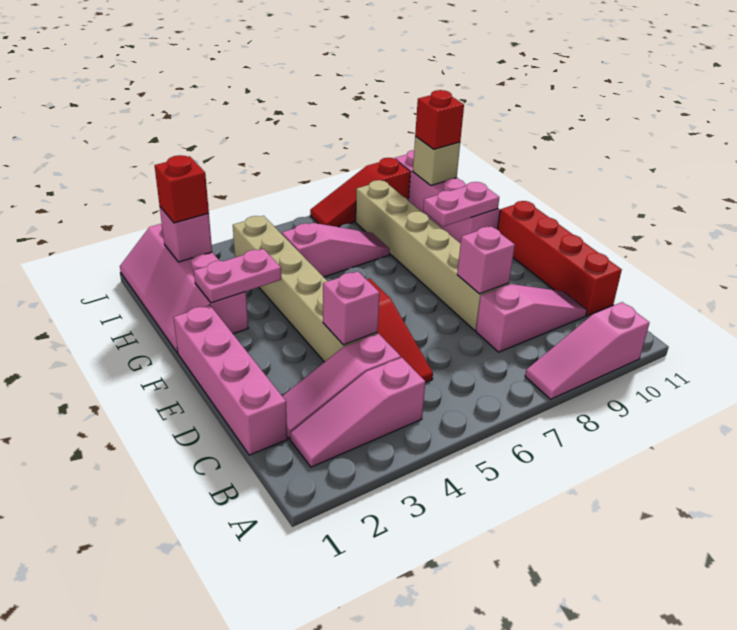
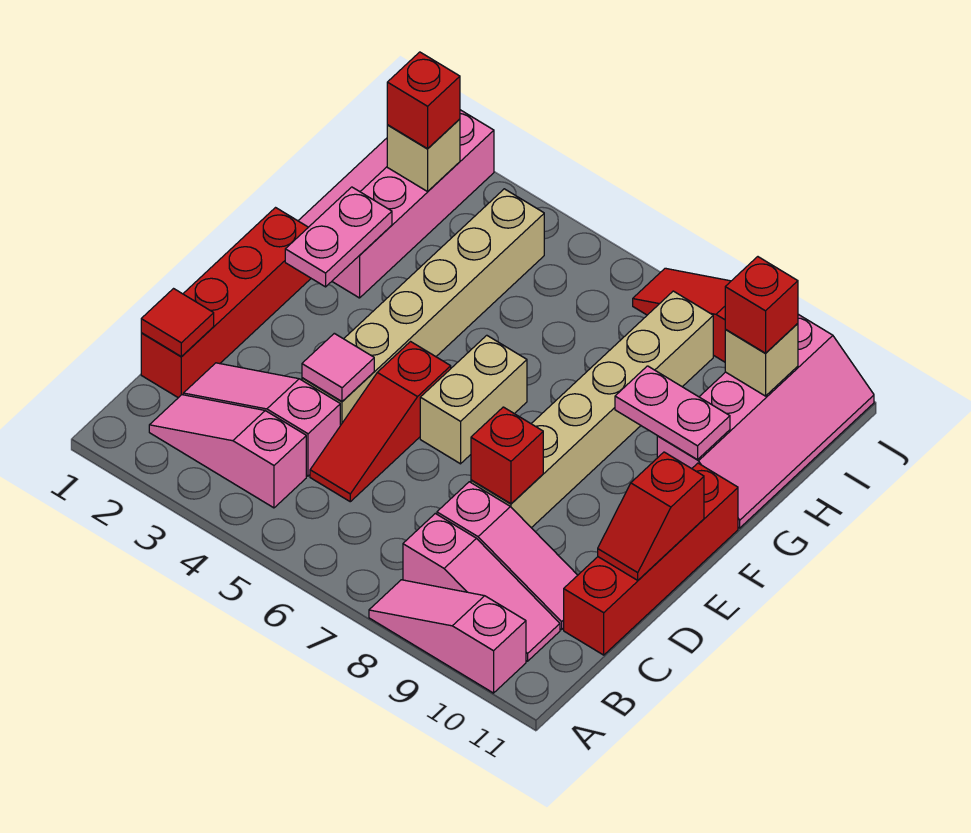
pink 1x4 brick [174,305,287,455] -> red 1x4 brick [141,208,311,398]
none -> red 1x1 tile [141,289,214,357]
pink 1x1 brick [323,271,380,345] -> pink 1x1 tile [302,333,374,401]
pink 1x1 brick [457,226,515,294] -> red 1x1 brick [471,407,543,504]
none -> red 1x2 slope [598,452,704,580]
none -> tan 1x2 brick [420,335,527,464]
pink 1x2 plate [194,249,281,303] -> pink 1x2 plate turned to [285,187,392,287]
pink 1x3 slope [282,223,390,277] -> pink 1x3 slope moved to [403,514,560,661]
pink 1x1 brick [160,207,212,262] -> tan 1x1 brick [387,119,460,192]

